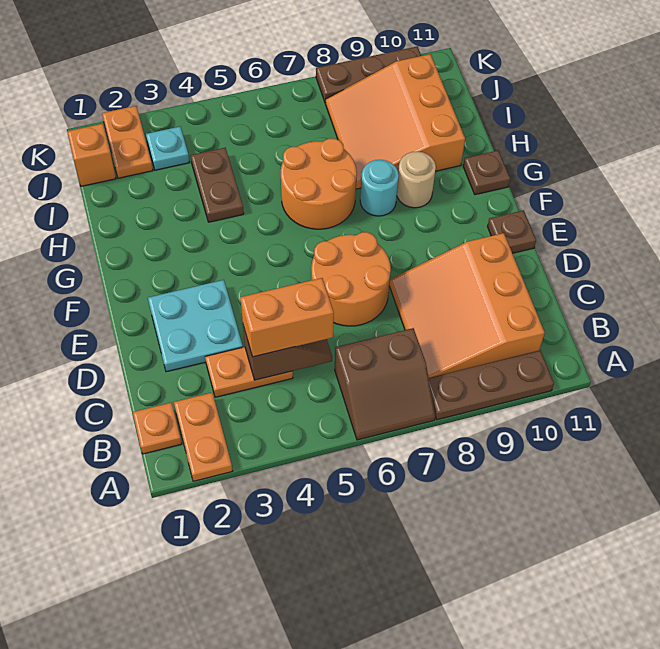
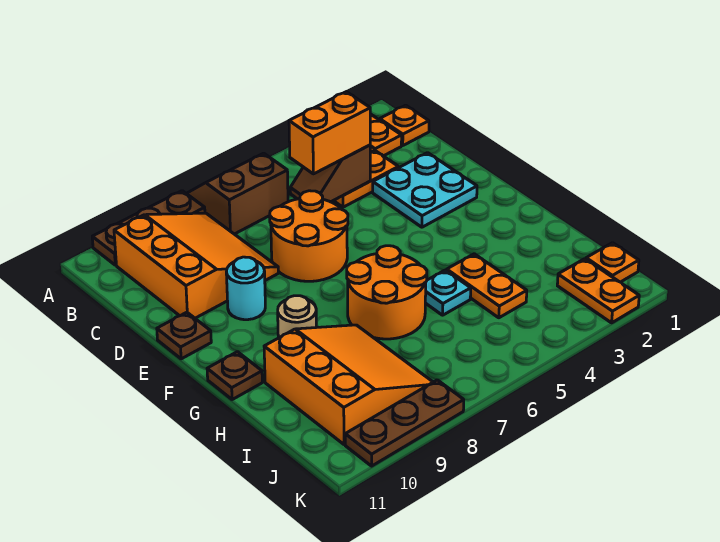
cyan 1x1 round brick [360,160,399,216] -> cyan 1x1 round brick moved to [226,257,265,320]
brown 1x2 plate [191,148,244,222] -> orange 1x2 plate [447,254,527,318]
orange 1x1 brick [67,124,116,186] -> orange 1x1 plate [586,243,639,282]
cyan 1x1 plate [146,127,190,170] -> cyan 1x1 plate moved to [425,270,471,315]

